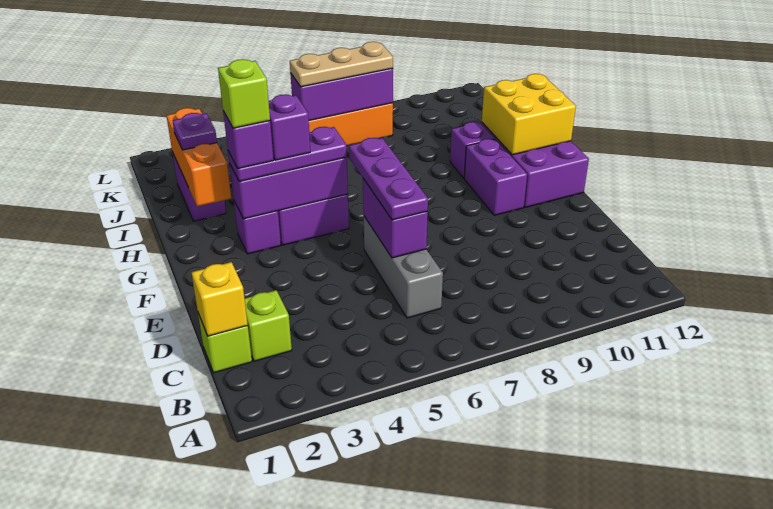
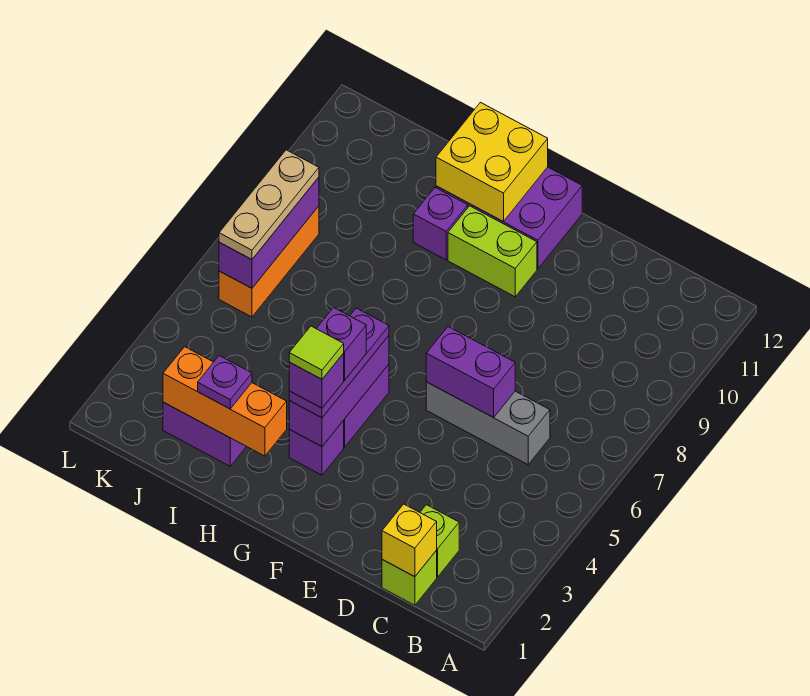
purple 1x3 plate [349,138,428,220] -> none
purple 1x2 brick [464,139,527,215] -> lime 1x2 brick [448,206,537,297]
lime 1x1 brick [218,59,270,128] -> lime 1x1 tile [289,326,344,379]

